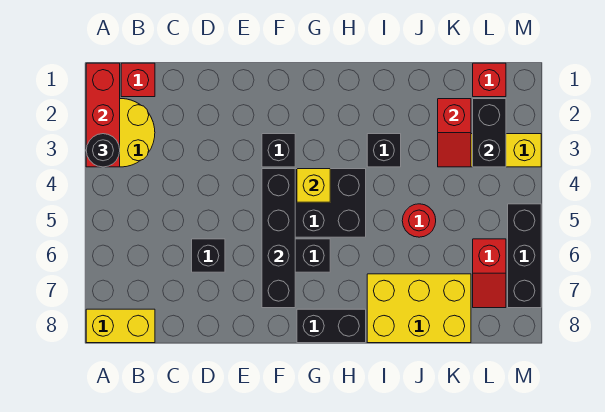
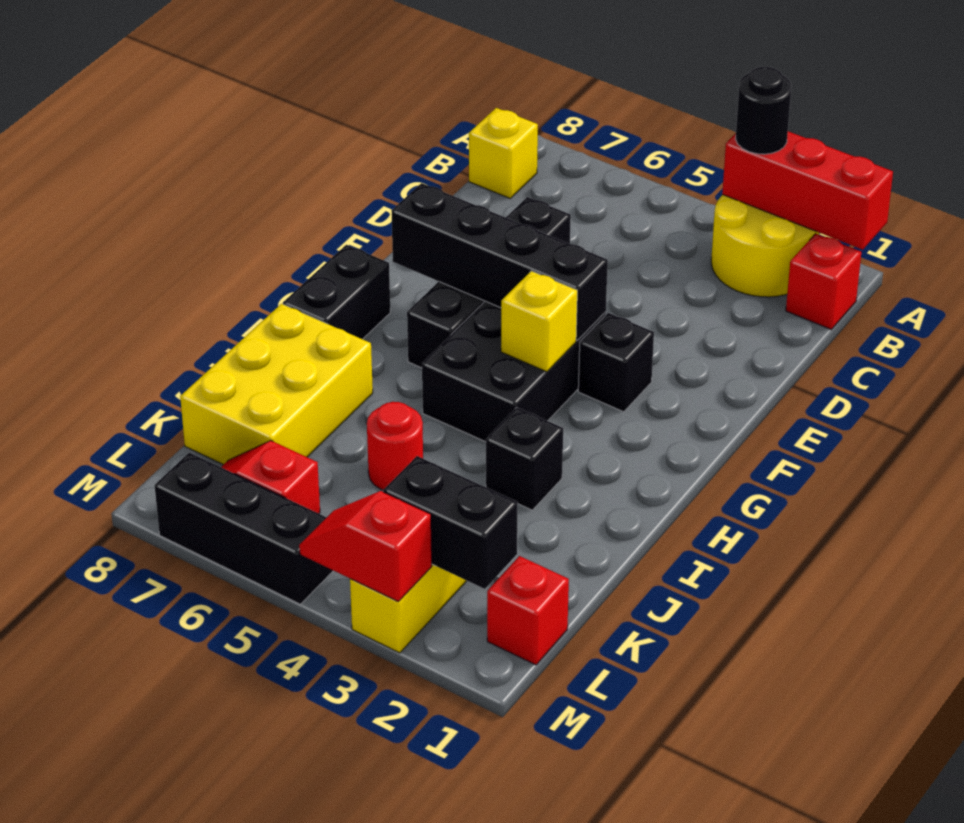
yellow 1x2 brick [86,309,155,343] -> yellow 1x1 brick [469,108,538,198]
red 1x2 slope [438,99,471,167] -> red 1x2 slope moved to [299,491,432,601]

